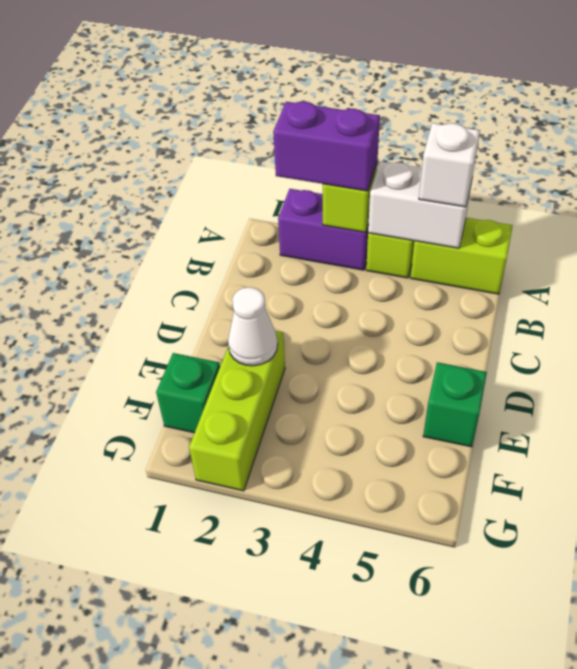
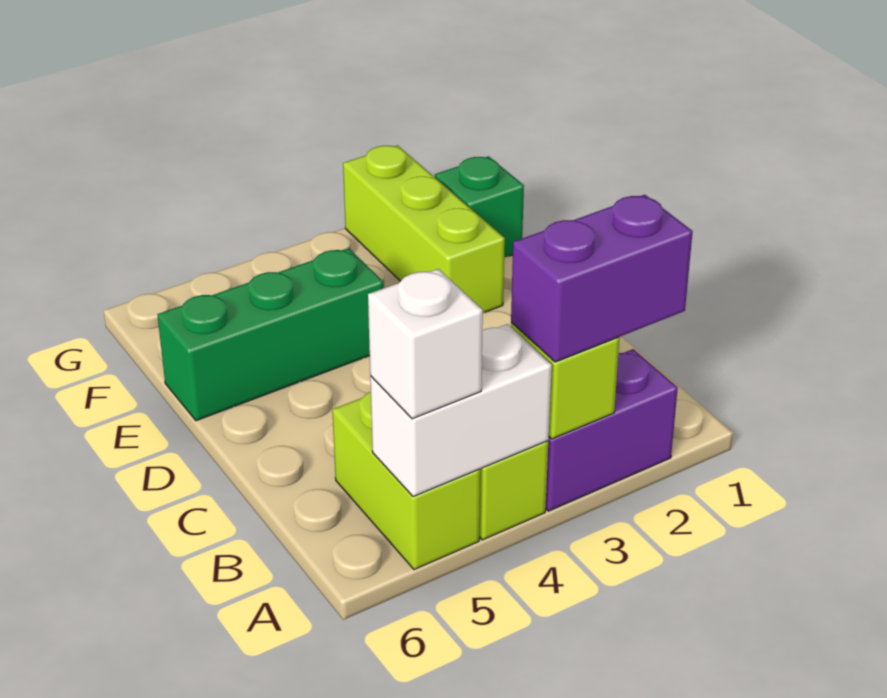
lime 1x2 brick [411,218,513,294] -> lime 1x2 brick turned to [332,392,480,570]
white 1x1 cone [228,287,278,366] -> none
green 1x1 brick [423,362,487,447] -> green 1x3 brick [157,248,383,421]

